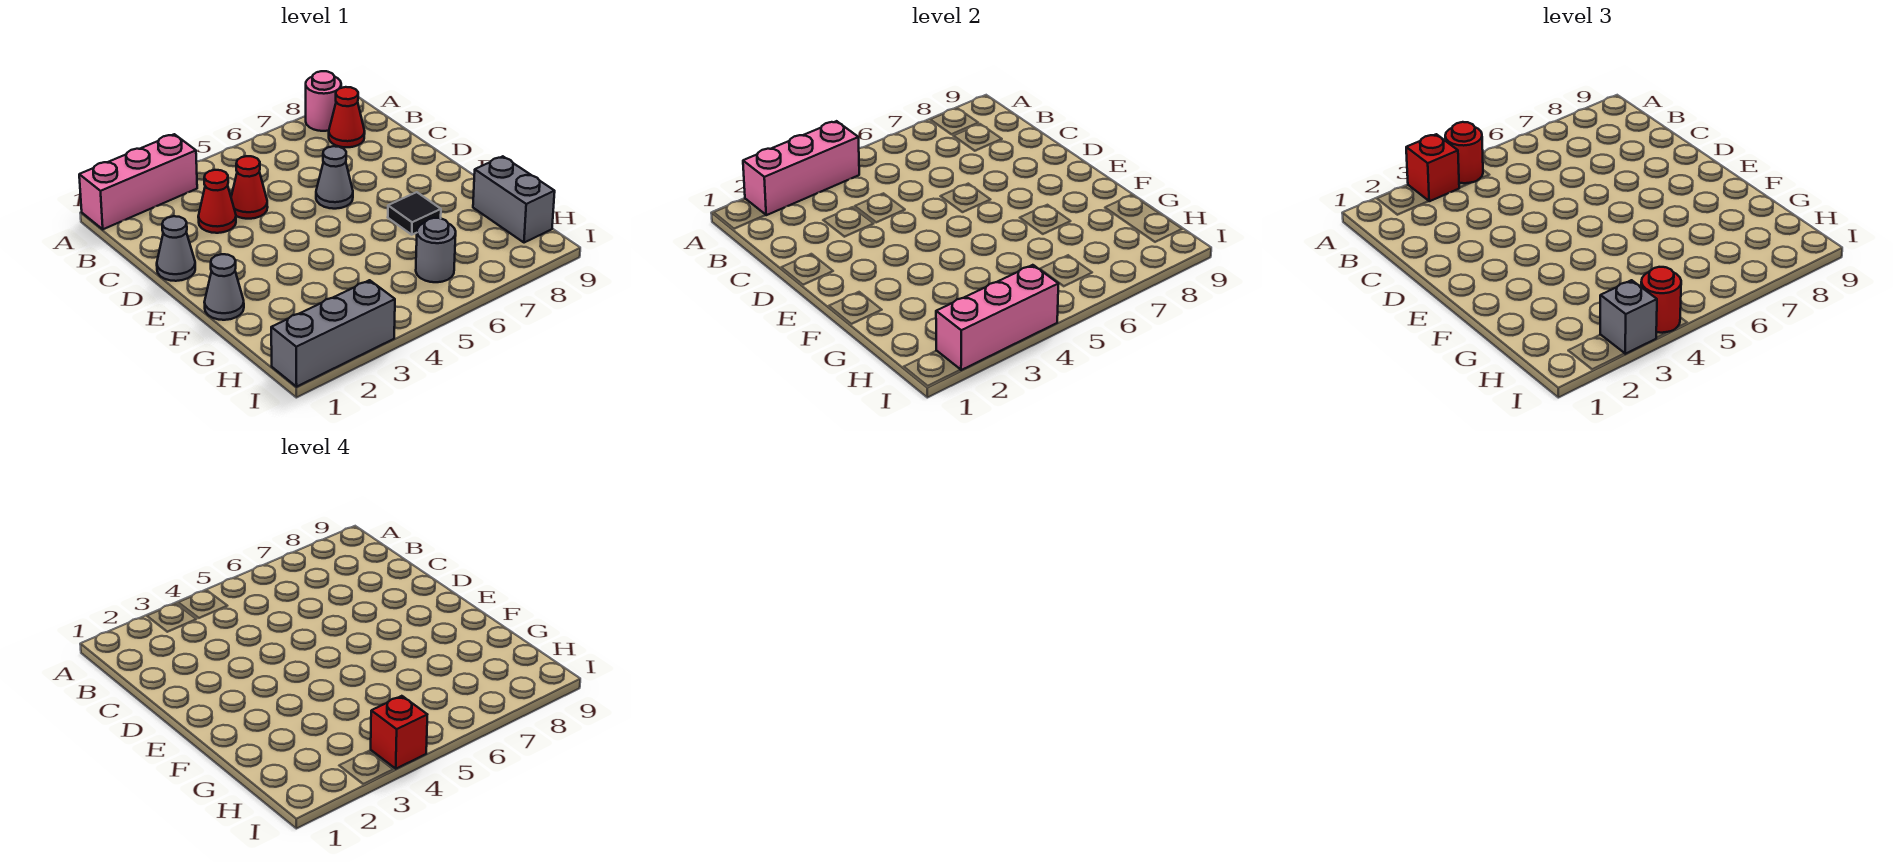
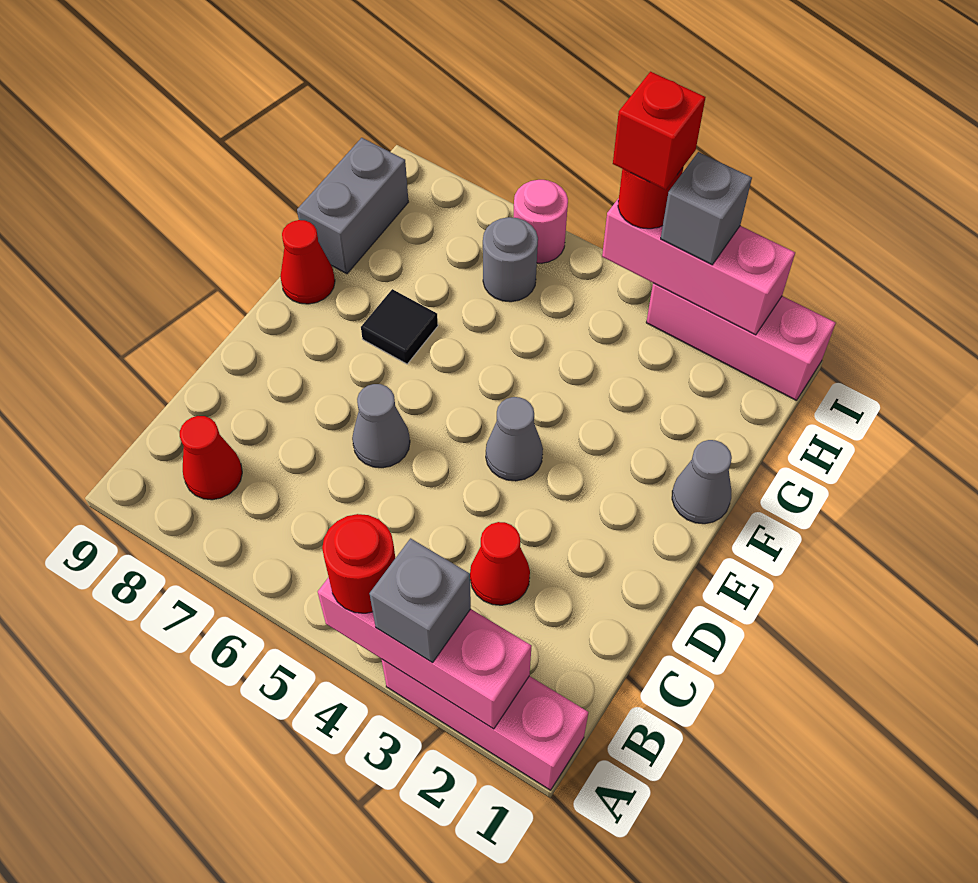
red 1x1 brick [1406,134,1459,201] -> grey 1x1 brick [370,538,471,663]
pink 1x1 round brick [306,71,341,131] -> pink 1x1 round brick moved to [514,180,568,263]
red 1x1 cone [231,156,268,219] -> red 1x1 cone moved to [280,220,335,304]
grey 1x1 cone [157,216,195,281] -> grey 1x1 cone moved to [486,397,543,481]
grey 1x3 brick [271,280,395,387] -> pink 1x3 brick [646,283,836,401]

